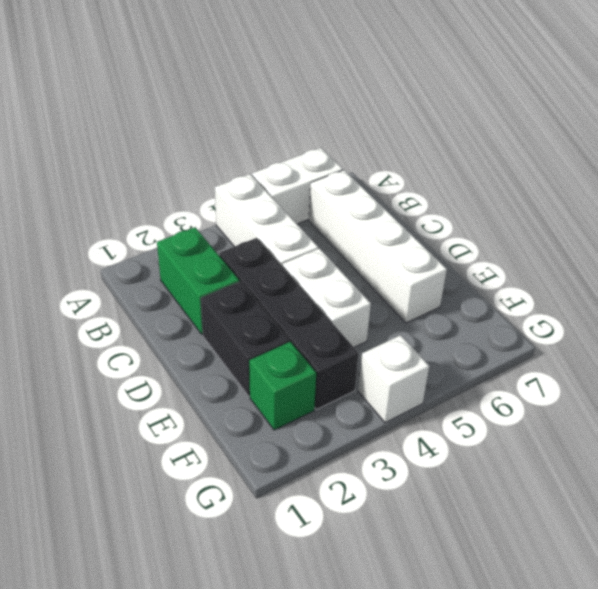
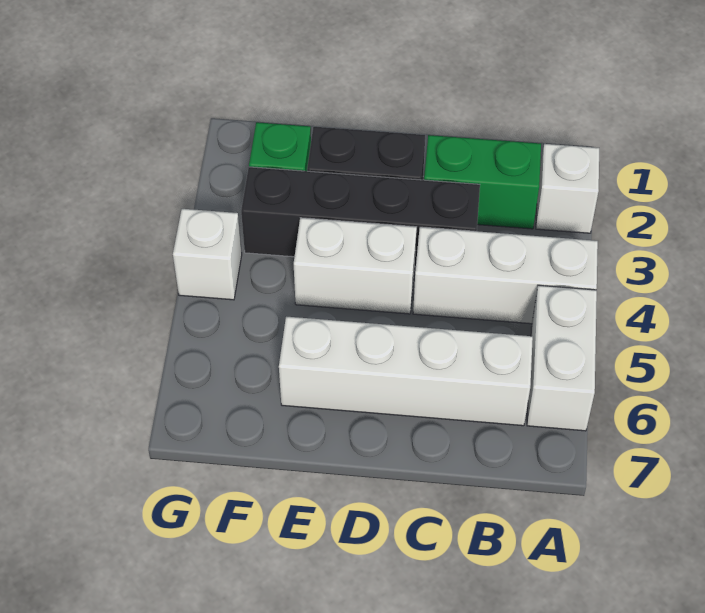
none -> white 1x1 brick [536,144,599,233]

